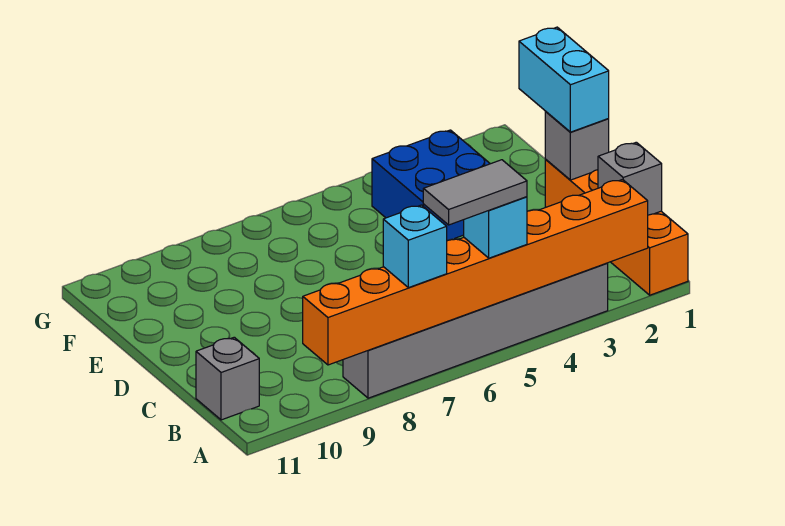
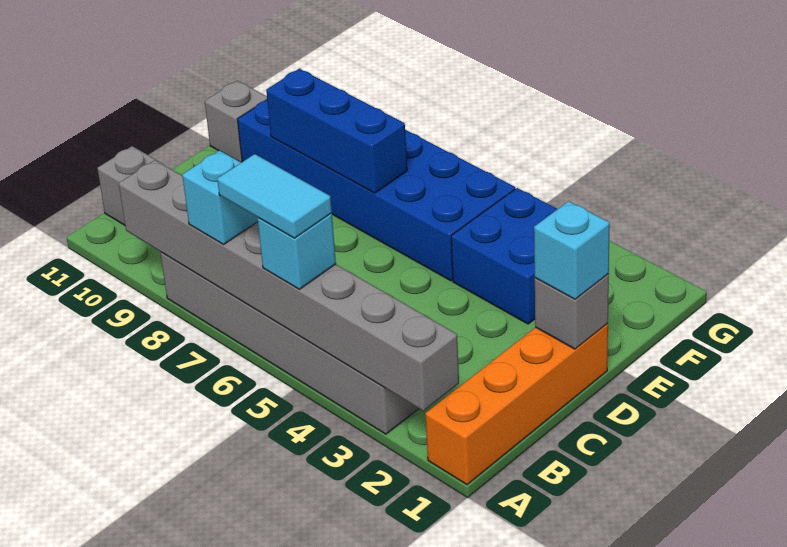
orange 1x8 brick [303,180,648,365] -> grey 1x8 brick [119,160,459,411]
grey 1x2 tile [423,160,527,225] -> cyan 1x2 tile [217,154,332,238]
grey 1x1 brick [598,142,662,215] -> grey 1x1 brick moved to [205,81,267,163]
cyan 1x2 brick [519,27,609,132] -> cyan 1x1 brick [534,201,610,299]
none -> blue 2x6 brick [237,100,515,281]
none -> blue 1x3 brick [266,69,407,193]

